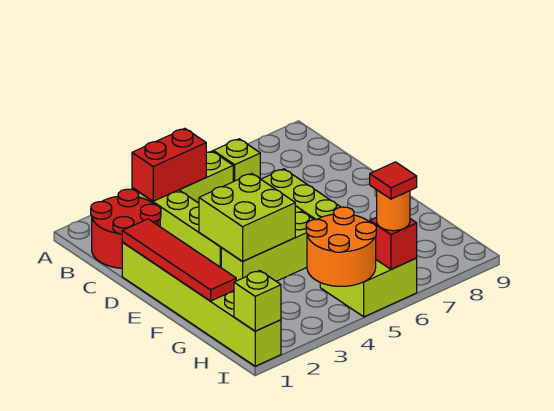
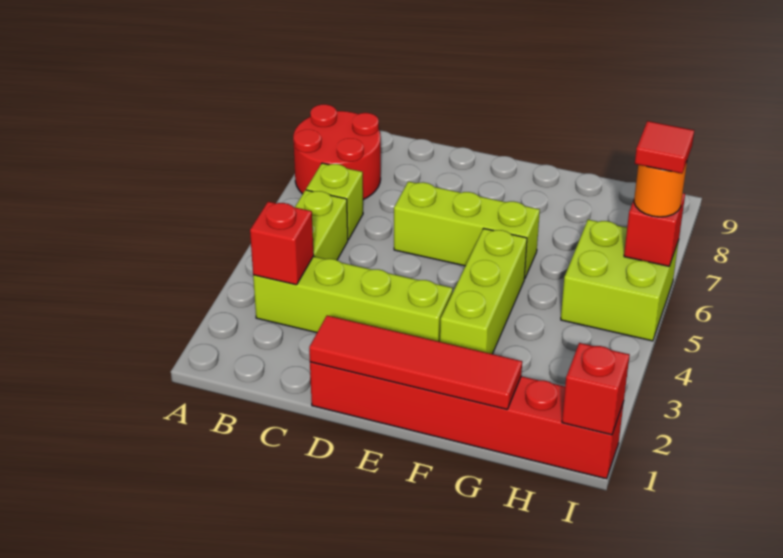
red 2x2 round brick [91,189,161,268] -> red 2x2 round brick moved to [293,104,381,200]
red 1x2 brick [132,128,206,201] -> red 1x1 brick [250,202,314,285]
lime 1x6 brick [122,243,281,366] -> red 1x6 brick [310,362,624,479]
lime 2x2 brick [199,174,295,262] -> none
orange 2x2 round brick [306,207,376,286] -> none
lime 1x1 brick [234,271,281,331] -> red 1x1 brick [562,343,630,435]

